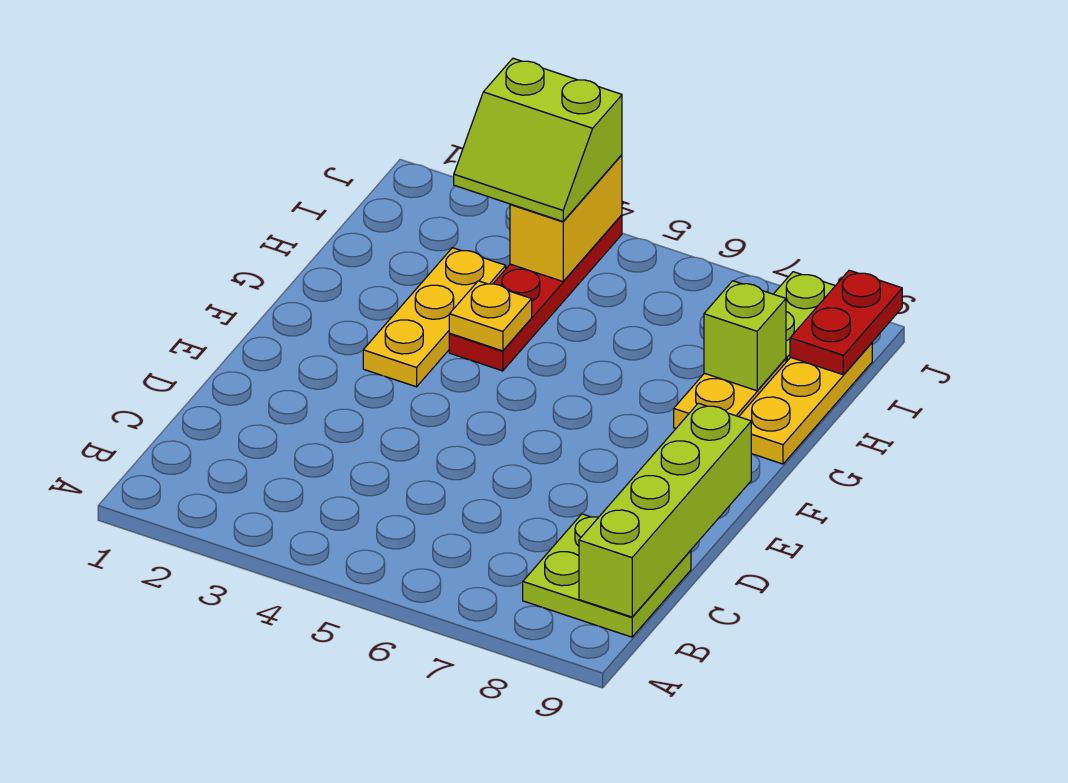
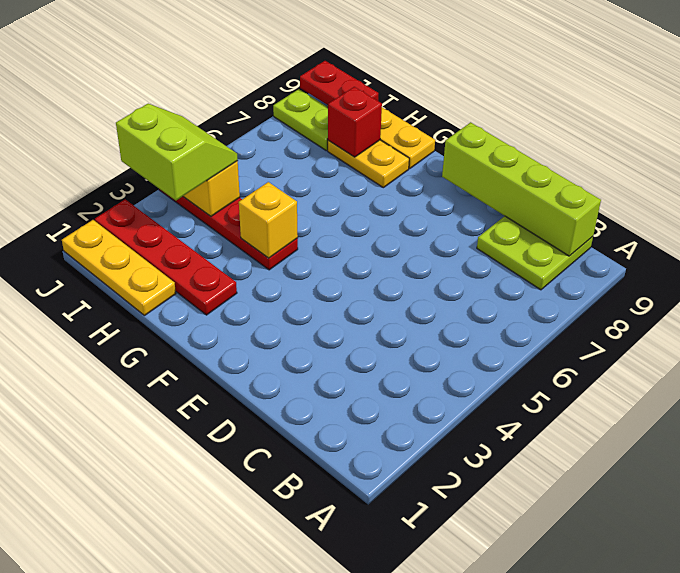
yellow 1x3 plate [363,248,506,387] -> yellow 1x3 plate moved to [62,220,176,315]
none -> red 1x4 plate [95,199,237,315]
yellow 1x1 plate [449,281,532,351] -> yellow 1x1 brick [239,182,298,258]
lime 1x1 brick [704,281,786,391] -> red 1x1 brick [328,87,382,157]
lime 2x2 slope [454,58,622,221] -> lime 2x2 slope turned to [116,104,238,201]

